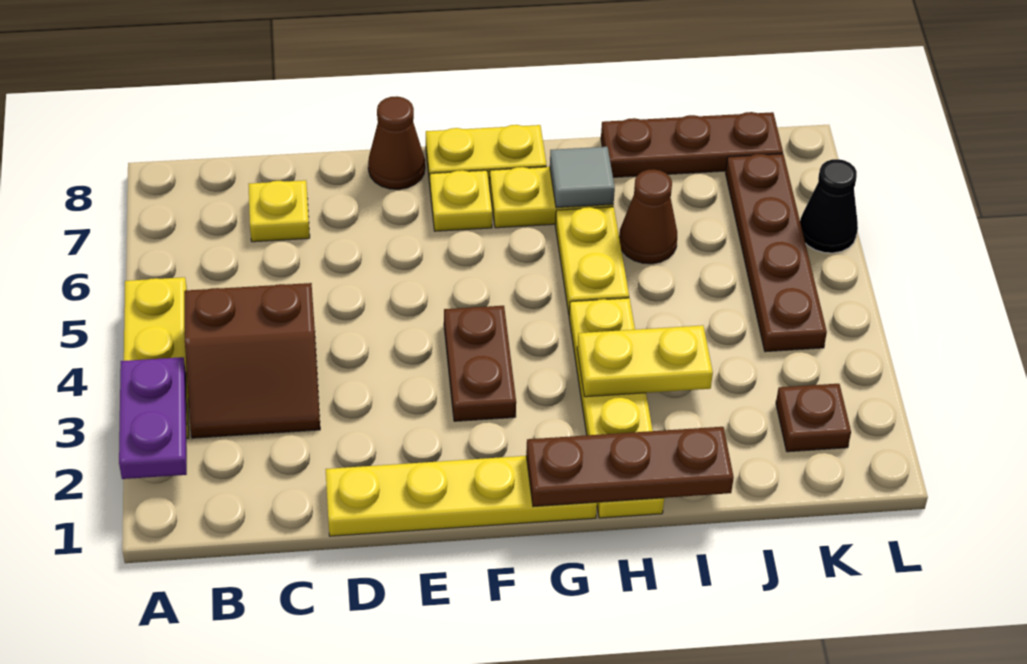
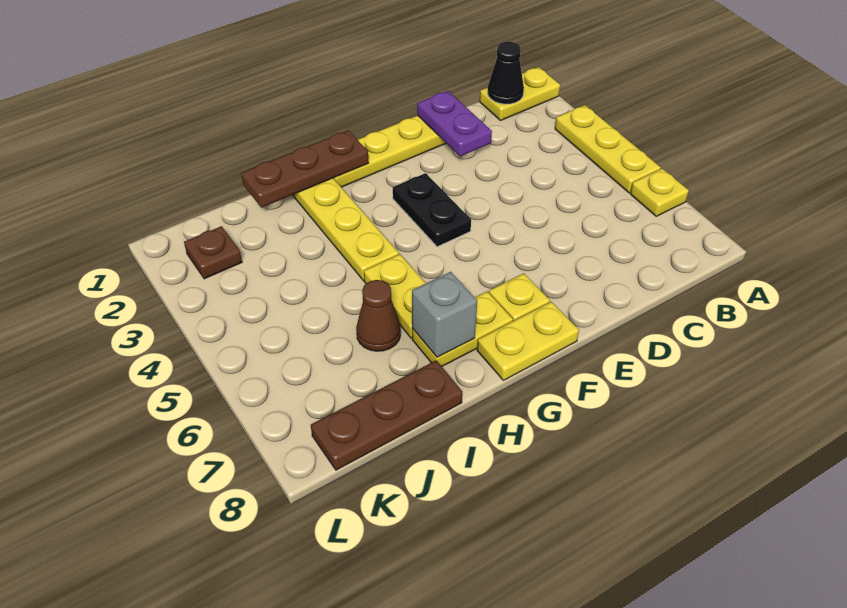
purple 1x2 plate [119,357,187,479] -> purple 1x2 plate moved to [417,91,492,156]
brown 2x2 slope [184,283,320,438] -> none
yellow 1x1 plate [249,180,310,242] -> yellow 1x1 plate moved to [630,169,689,216]
brown 1x1 cone [368,96,425,189] -> none
brown 1x2 plate [444,306,516,421] -> black 1x2 plate [393,173,471,247]
yellow 1x2 plate [577,325,713,397] -> yellow 1x2 plate moved to [480,67,560,120]
grey 1x1 tile [550,147,615,208] -> grey 1x1 brick [412,272,477,357]
brown 1x4 plate [726,154,827,352] -> none
black 1x1 cone [800,159,858,253] -> black 1x1 cone moved to [488,42,524,104]

